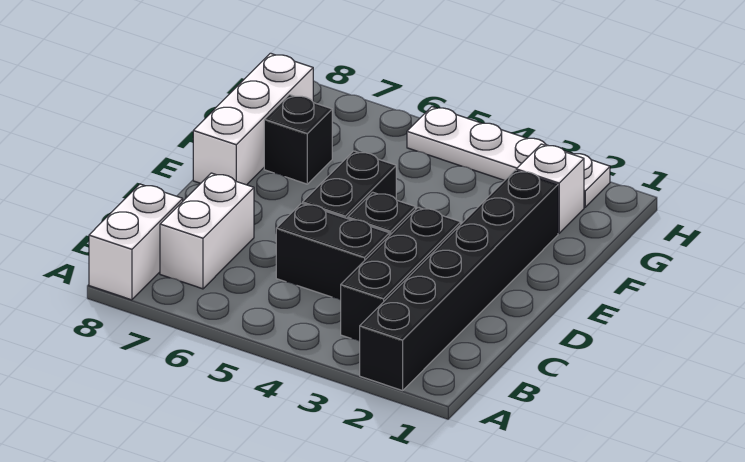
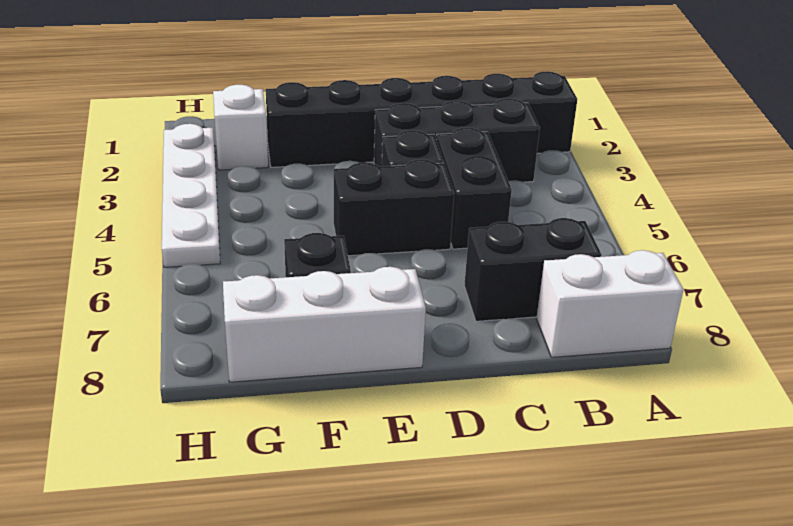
white 1x2 brick [160,173,254,289] -> black 1x2 brick [464,218,602,321]

